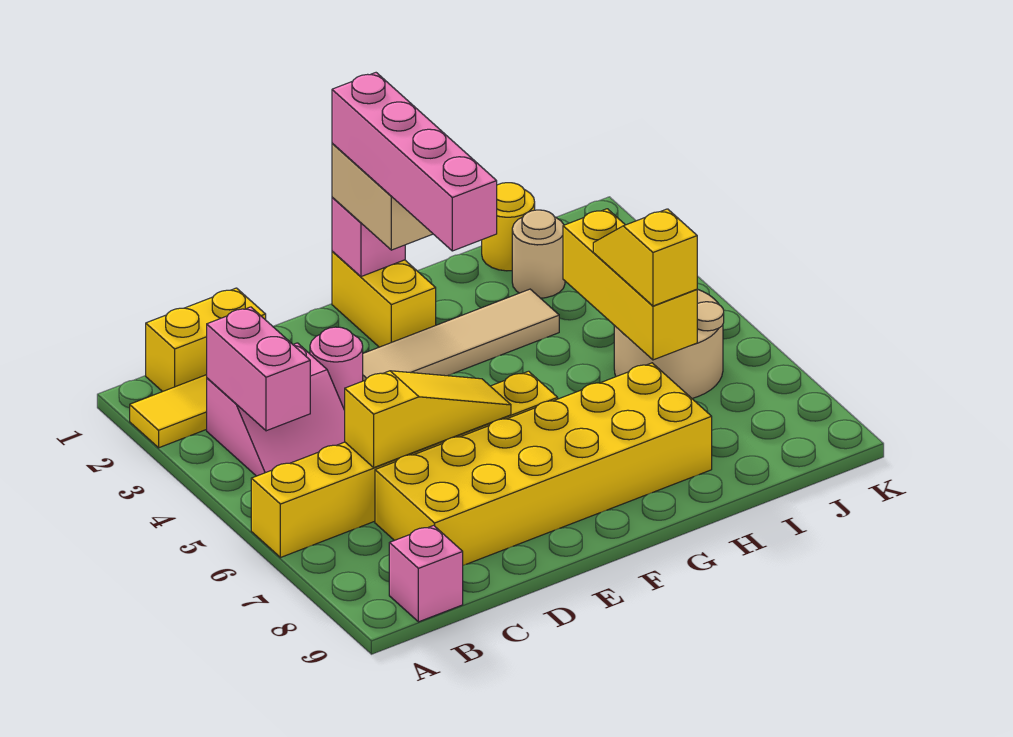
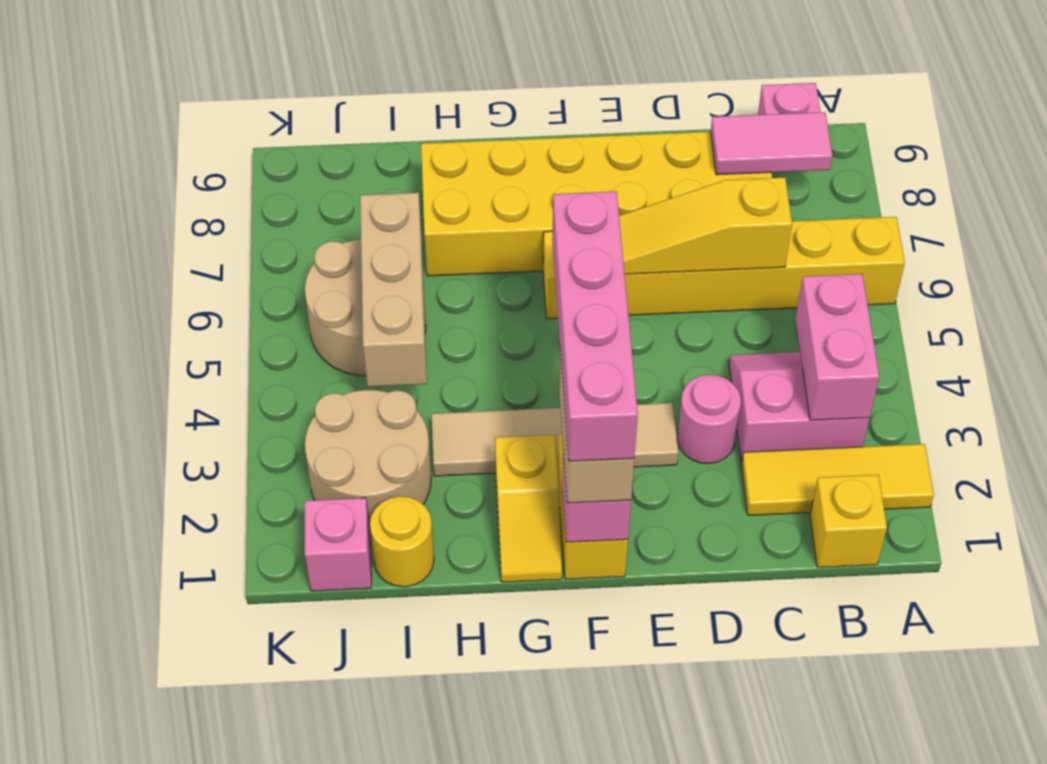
yellow 1x2 brick [146,288,266,392] -> yellow 1x1 brick [810,475,887,567]
none -> pink 1x2 tile [711,112,832,175]
tan 1x1 round brick [512,210,565,298] -> tan 2x2 round brick [305,390,431,533]
yellow 1x3 brick [563,209,697,360] -> tan 1x3 brick [360,193,427,387]
yellow 1x2 slope [593,209,697,306] -> yellow 1x2 slope moved to [495,435,562,582]
none -> pink 1x1 brick [305,498,371,591]

